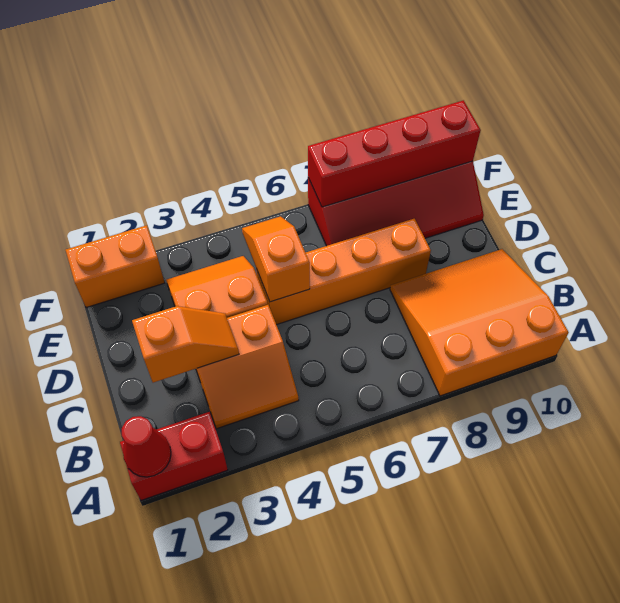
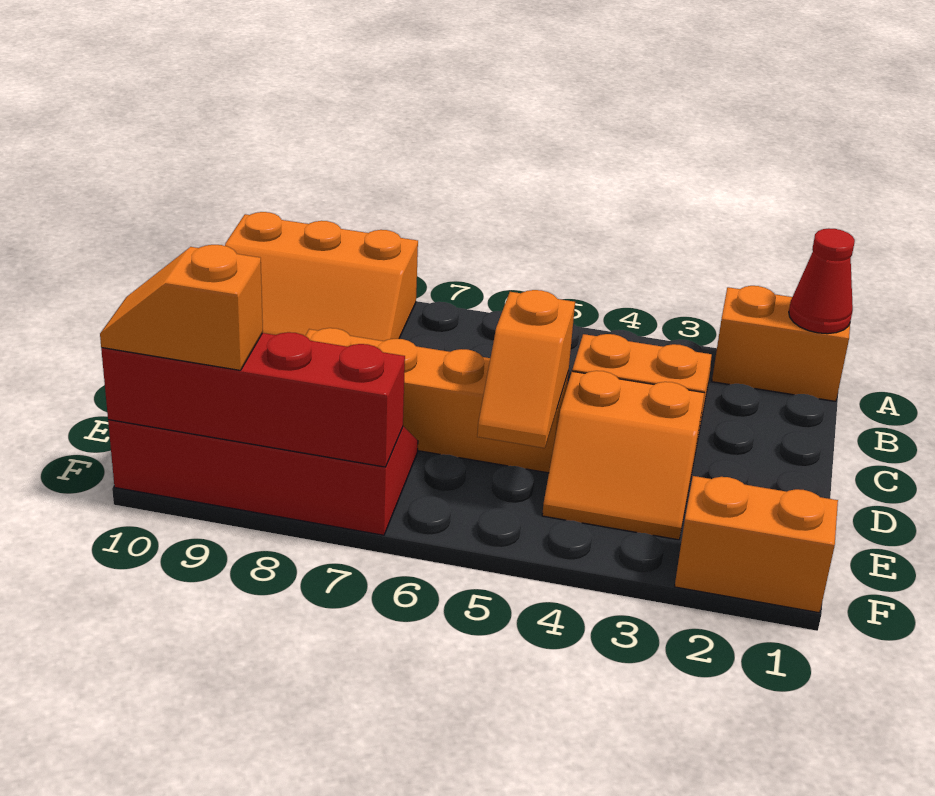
red 1x2 brick [120,412,228,500] -> orange 1x2 brick [712,286,850,401]
orange 3x3 slope [390,249,569,396] -> orange 2x3 slope [225,212,418,341]
orange 1x2 slope [132,306,239,383] -> orange 1x2 slope moved to [100,245,263,370]

